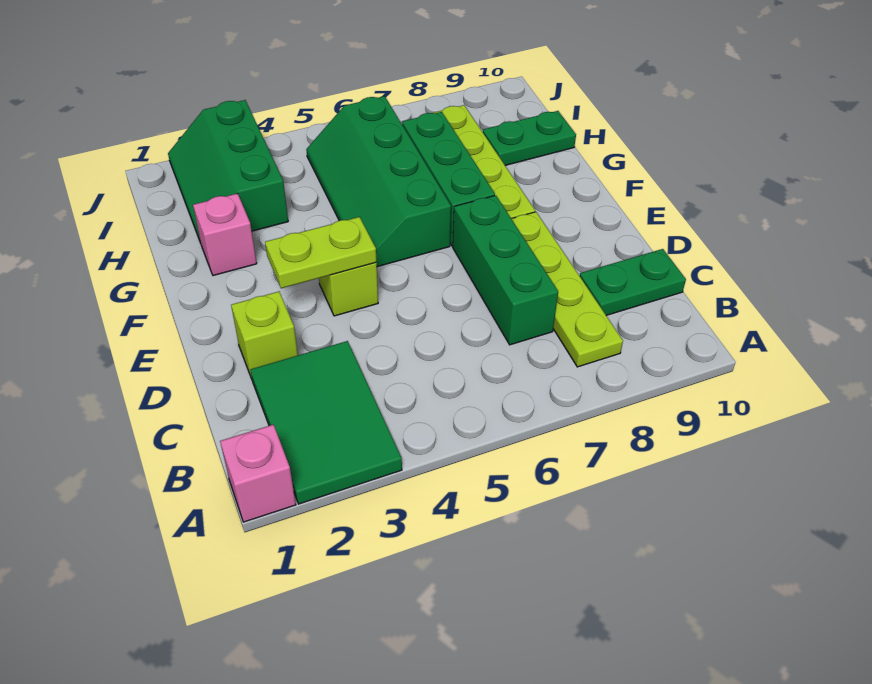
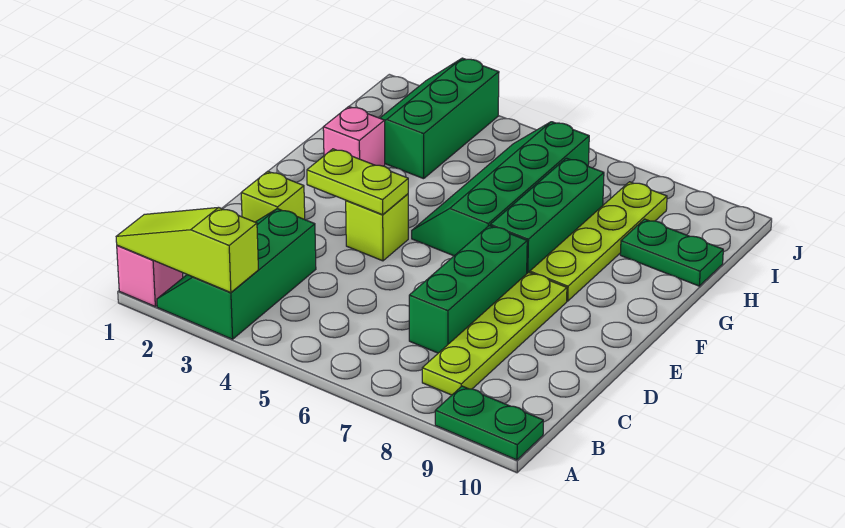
none -> lime 1x3 slope [116,208,258,293]
green 2x3 tile [251,341,402,504] -> green 2x3 slope [157,209,316,339]
green 1x2 plate [580,249,686,315] -> green 1x2 plate moved to [435,386,543,460]

